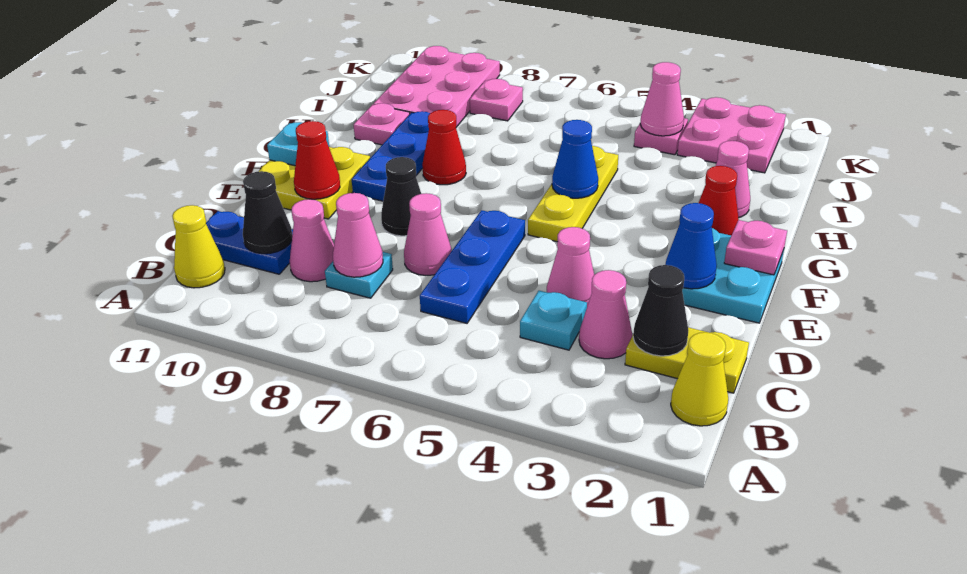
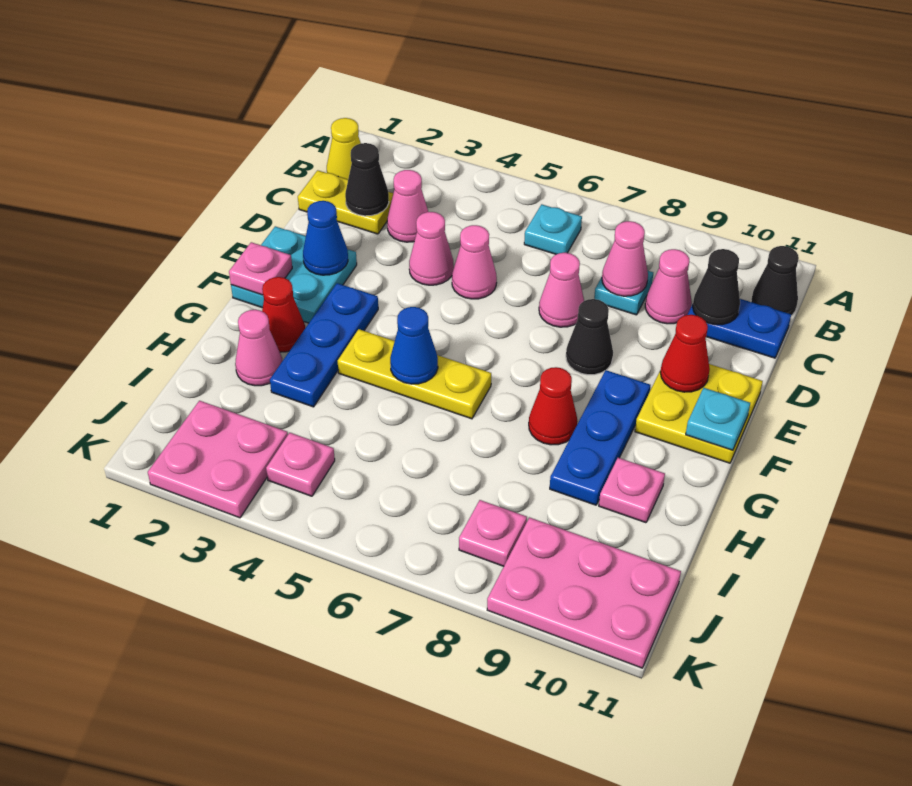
yellow 1x1 cone [172,205,225,288] -> black 1x1 cone [751,246,799,316]
cyan 1x1 plate [520,291,587,350] -> cyan 1x1 plate moved to [524,204,582,254]
blue 1x3 plate [420,210,525,323] -> blue 1x3 plate moved to [270,283,378,407]
yellow 1x3 plate [528,146,618,242] -> yellow 1x3 plate turned to [338,329,491,419]
pink 2x3 plate [374,46,500,127] -> pink 2x3 plate turned to [487,518,681,668]
pink 1x1 cone [640,62,684,136] -> pink 1x1 cone moved to [452,225,497,299]

